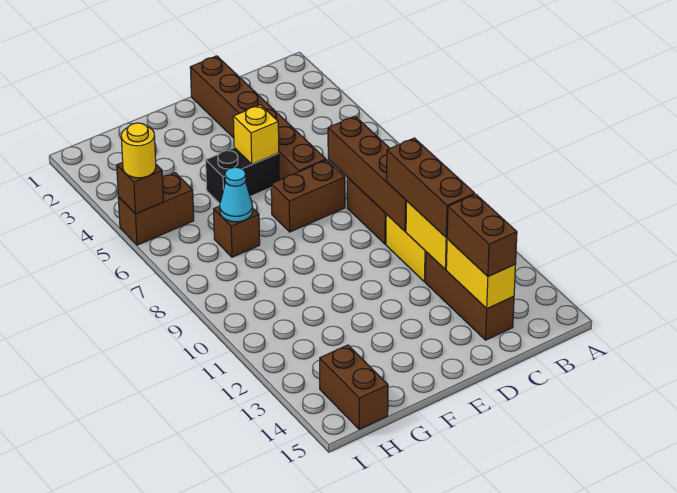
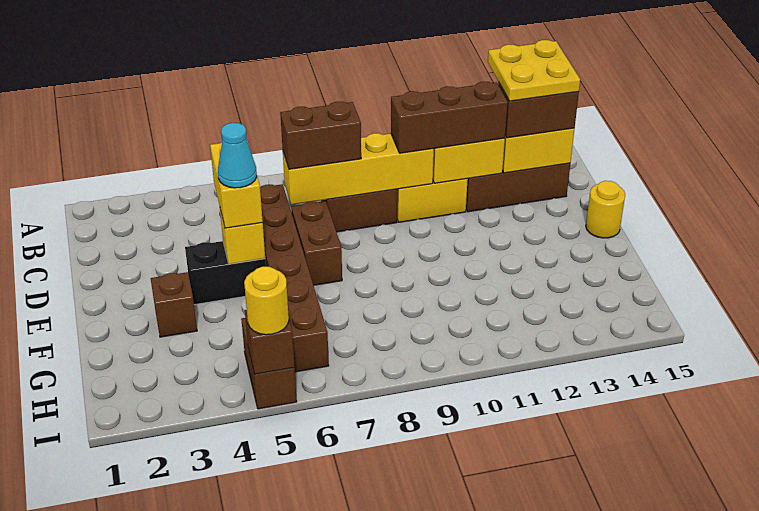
none -> yellow 2x2 plate [488,40,580,101]
brown 1x4 brick [328,116,407,231] -> yellow 1x4 brick [283,133,434,205]
brown 1x6 brick [190,56,326,180] -> brown 1x6 brick turned to [260,184,329,372]
none -> yellow 1x2 brick [210,141,263,228]
black 1x2 brick [206,148,279,204] -> black 1x2 brick turned to [185,241,266,305]
none -> yellow 1x1 round brick [586,181,625,238]
brown 1x1 brick [214,206,260,257] -> brown 1x1 brick moved to [151,272,197,337]
cyan 1x1 cone [220,167,253,222] -> cyan 1x1 cone moved to [218,123,257,188]
brown 1x2 brick [320,345,388,429] -> brown 1x2 brick moved to [280,102,361,169]

